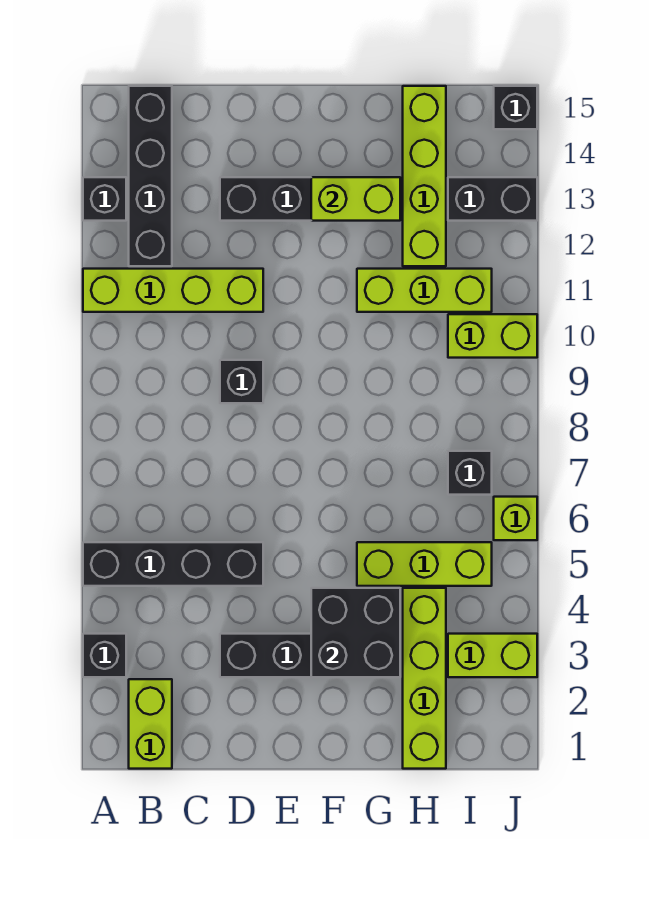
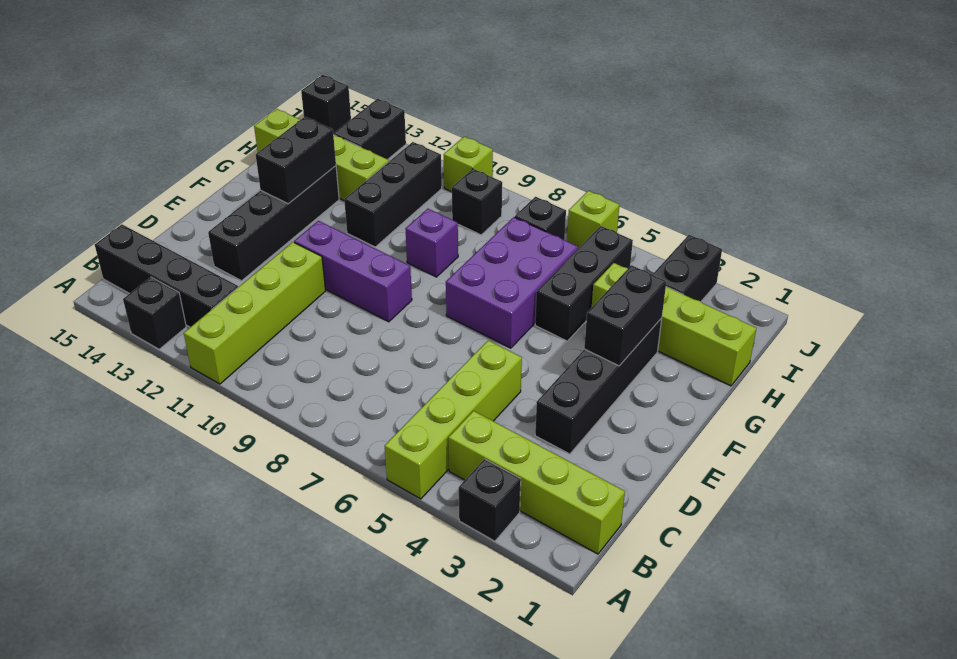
black 1x4 brick [83,542,263,586] -> lime 1x4 brick [385,340,522,499]
lime 1x2 brick [129,679,172,769] -> lime 1x4 brick [448,411,625,554]
black 1x1 brick [220,360,263,403] -> black 1x1 brick moved to [452,169,502,235]
none -> purple 1x3 brick [294,221,412,322]
black 2x2 brick [311,588,400,677] -> black 1x2 brick [584,265,666,366]
none -> purple 2x3 brick [446,217,578,348]
lime 1x2 brick [311,177,400,221] -> black 1x2 brick [256,117,336,204]
lime 1x3 brick [357,542,492,586] -> black 1x3 brick [535,226,633,341]
none -> purple 1x1 brick [405,209,458,277]
lime 1x3 brick [357,269,492,312] -> black 1x3 brick [344,142,442,247]
lime 1x2 brick [448,634,537,677] -> black 1x2 brick [652,235,722,302]
lime 1x2 brick [448,314,537,358] -> lime 1x1 brick [444,137,493,192]

